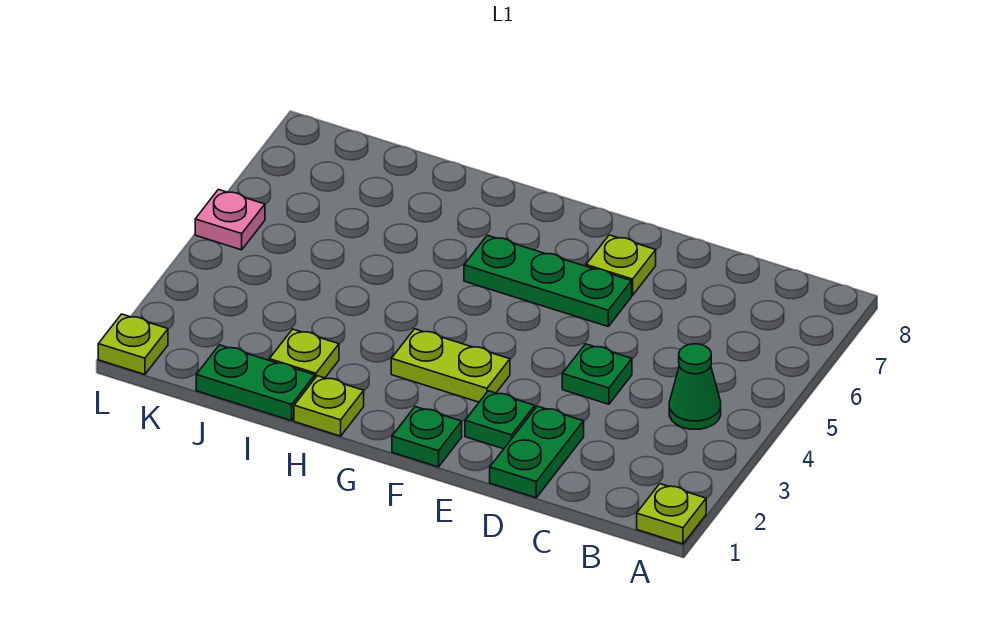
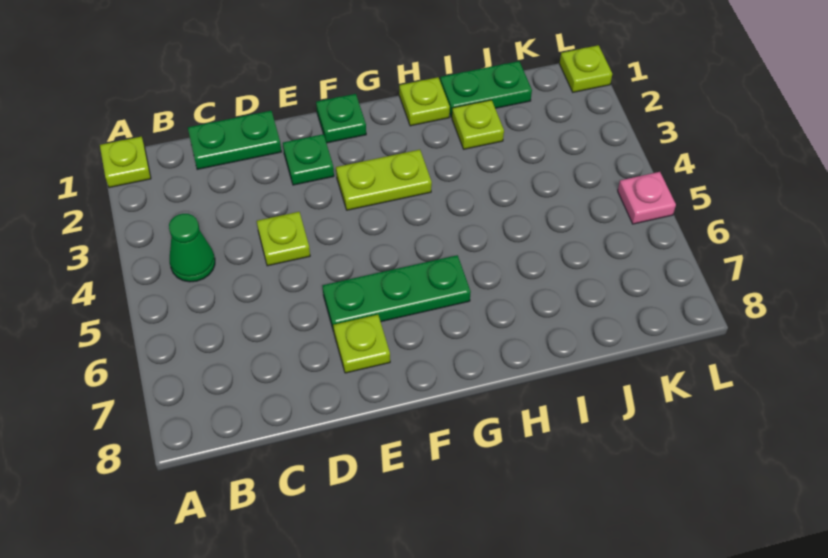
green 1x2 plate [490,406,584,498] -> green 1x2 plate turned to [188,111,281,170]
green 1x1 plate [562,344,632,404] -> lime 1x1 plate [257,212,310,266]

